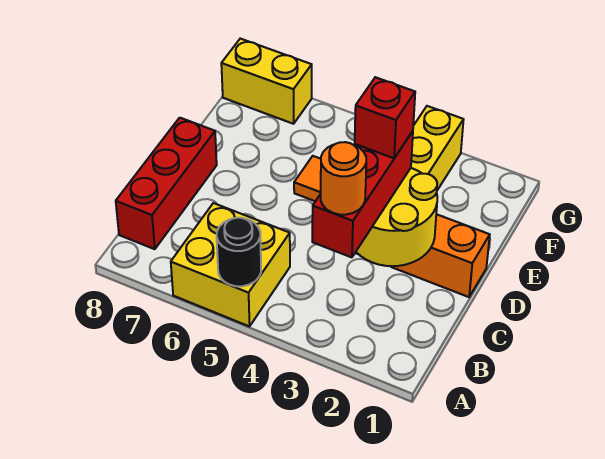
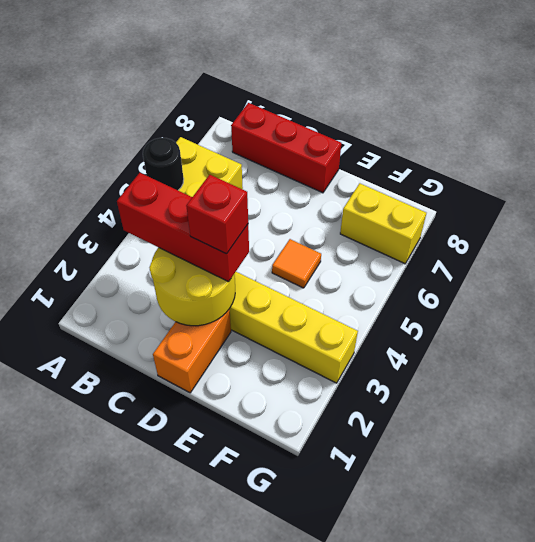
orange 1x1 round brick [321,142,366,215] -> none
yellow 1x2 brick [221,39,312,124] -> yellow 1x2 brick turned to [340,183,426,264]

